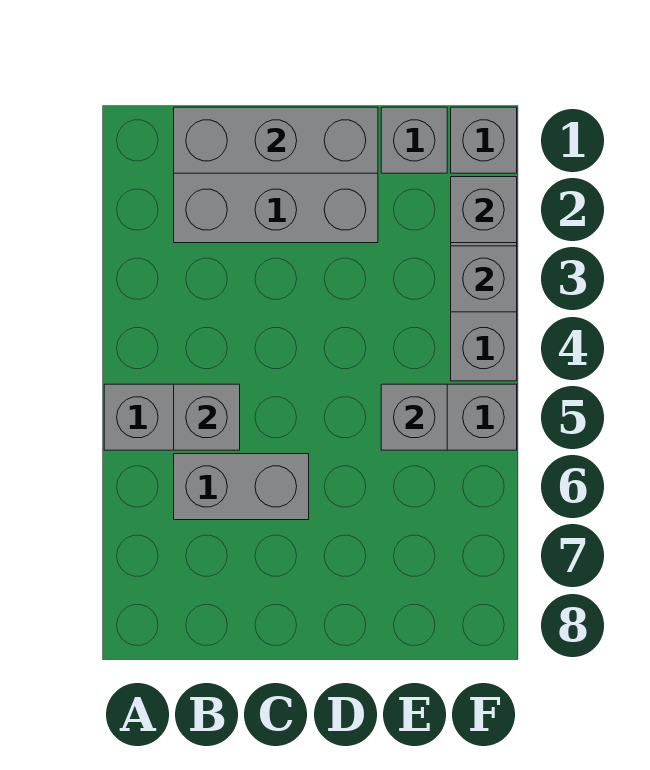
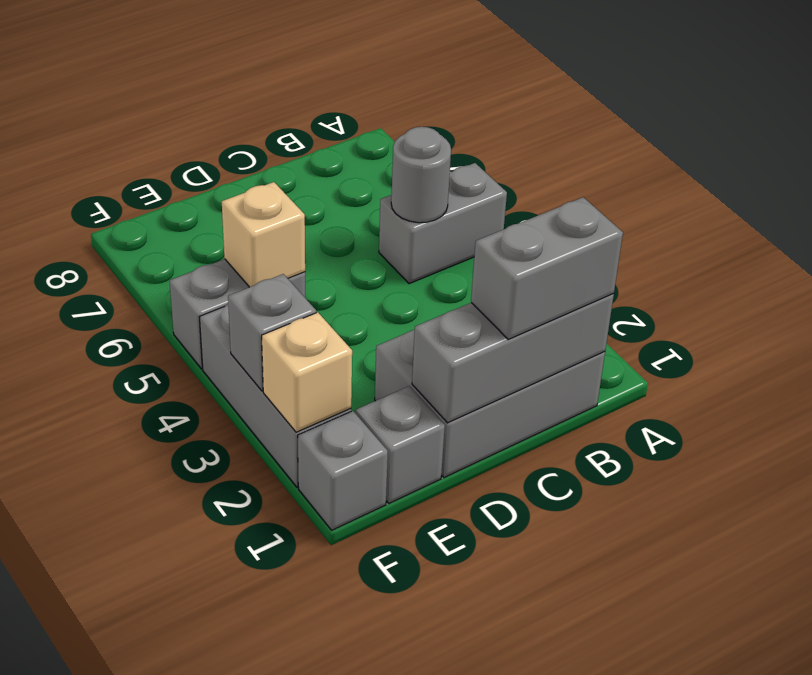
grey 1x1 brick [174,384,240,450] -> grey 1x1 round brick [391,127,451,223]
grey 1x2 brick [174,454,309,520] -> grey 1x2 brick moved to [471,197,623,339]
grey 1x1 brick [381,384,447,450] -> tan 1x1 brick [222,182,305,287]
grey 1x1 brick [451,177,517,243] -> tan 1x1 brick [262,312,352,432]

